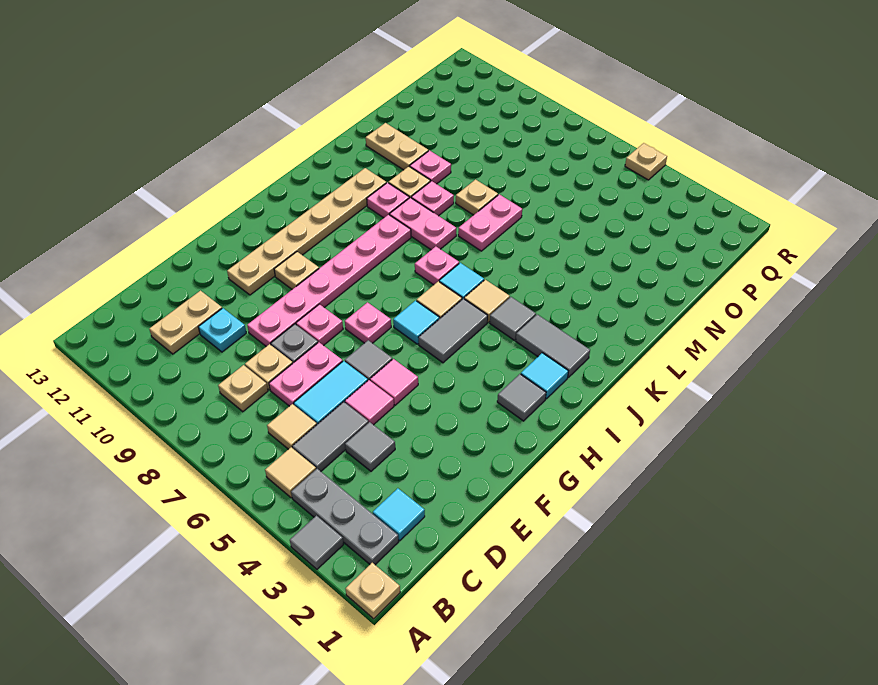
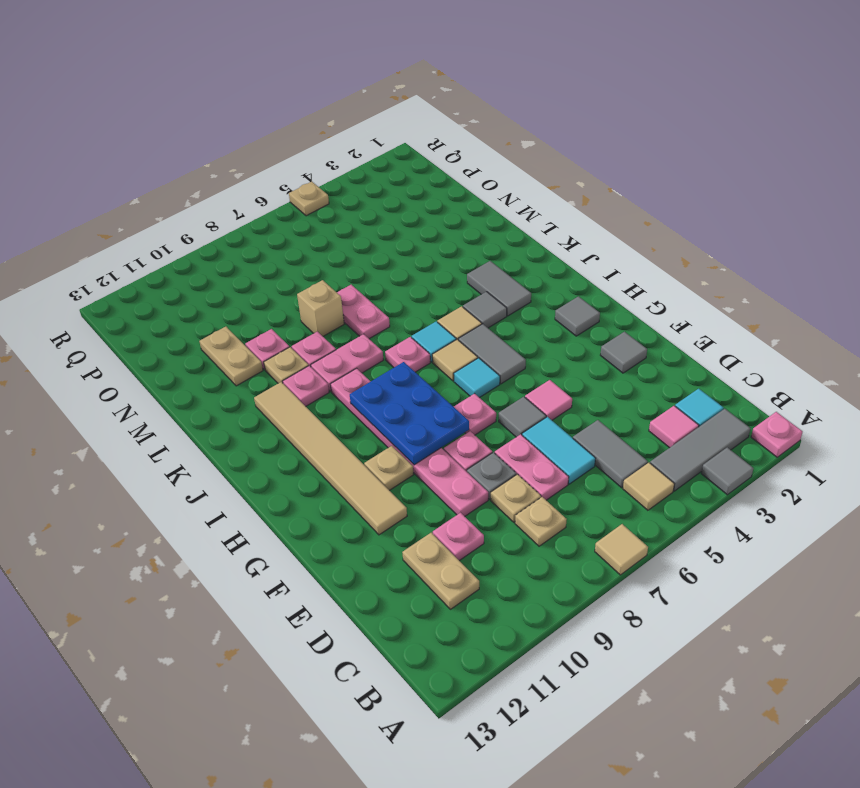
tan 1x1 plate [346,563,400,619] -> pink 1x1 plate [751,412,803,457]
grey 1x3 plate [291,469,399,565] -> grey 1x3 tile [650,409,751,491]
tan 1x1 tile [267,404,317,449] -> tan 1x1 tile moved to [595,524,648,575]
grey 1x1 tile [345,422,395,471] -> grey 1x1 tile moved to [601,332,647,373]
cyan 1x1 plate [198,308,246,352] -> pink 1x1 plate [433,513,484,561]
pink 1x1 tile [345,380,394,425] -> pink 1x1 tile moved to [649,406,699,448]
tan 1x6 plate [227,168,386,295] -> tan 1x6 tile [254,382,407,535]
none -> blue 2x3 plate [350,362,469,465]
cyan 1x1 tile [521,353,568,399] -> none
grey 1x2 tile [516,314,590,377] -> grey 1x2 tile turned to [467,261,531,316]
tan 1x1 plate [456,179,498,215] -> tan 1x1 brick [297,280,344,336]
tan 1x2 plate [366,123,428,170] -> tan 1x2 plate turned to [199,327,263,386]

